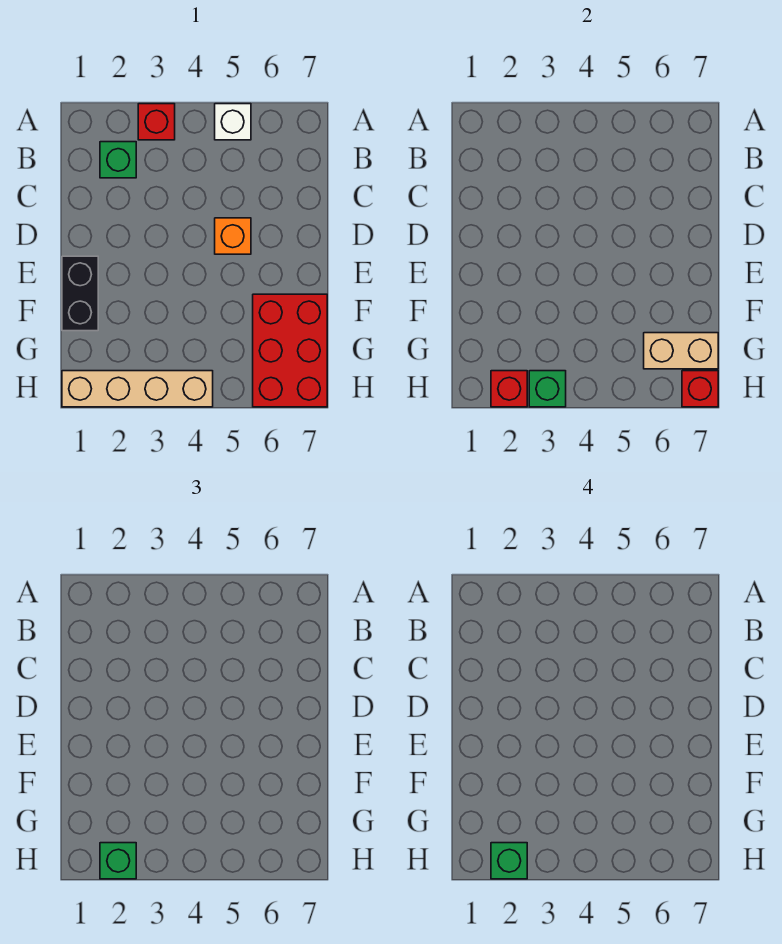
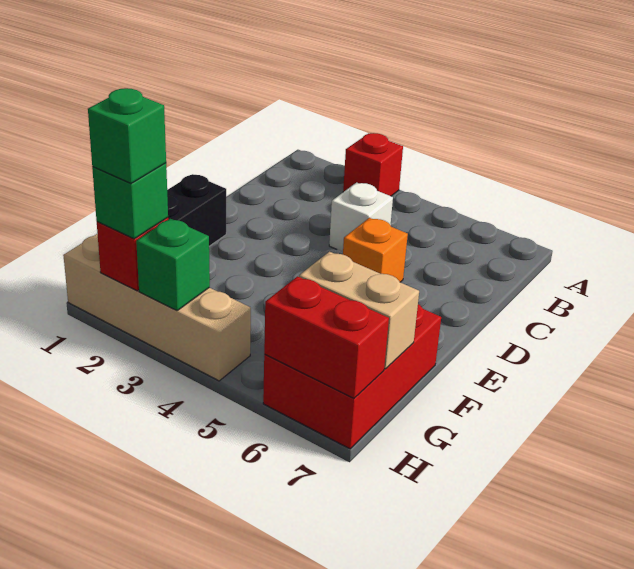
white 1x1 brick [215,104,251,140] -> white 1x1 brick moved to [329,183,393,252]
green 1x1 brick [100,142,136,178] -> none
red 1x1 brick [682,371,718,407] -> red 1x2 brick [264,276,389,398]

